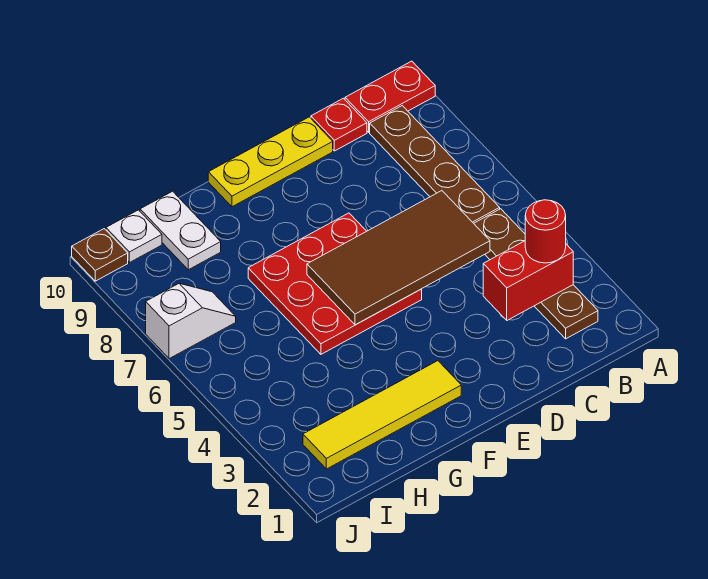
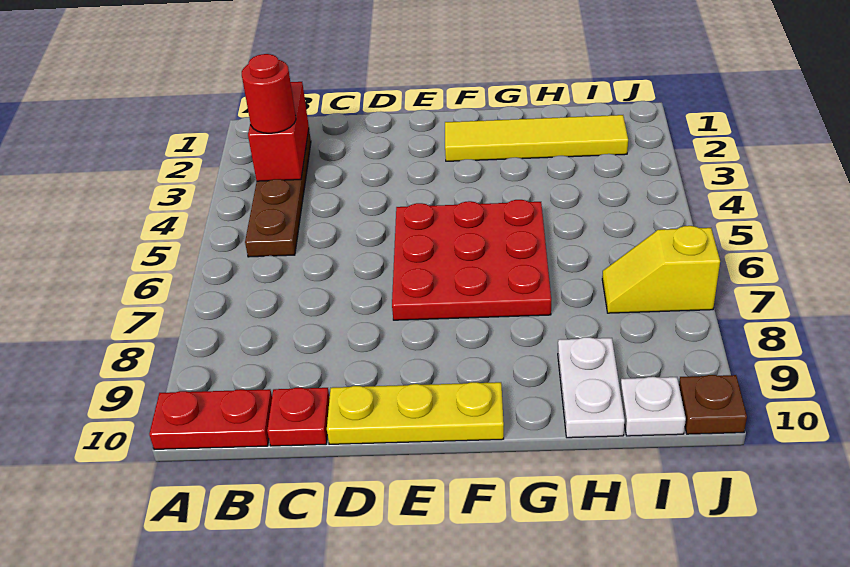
red 1x2 brick [483,241,573,320] -> red 1x2 brick turned to [248,82,309,181]
brown 1x4 plate [370,106,500,223] -> none
brown 2x4 tile [307,191,490,325] -> none
white 1x2 slope [146,284,236,359] -> yellow 1x2 slope [602,226,720,313]

